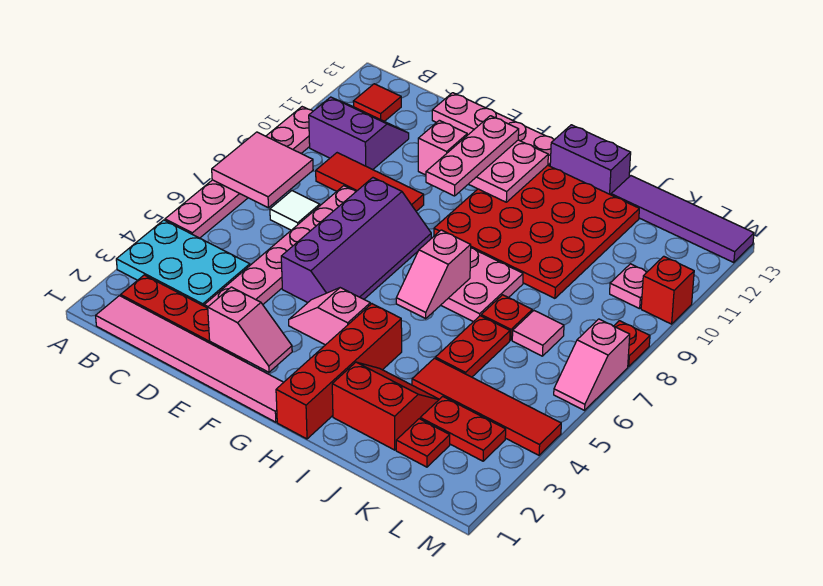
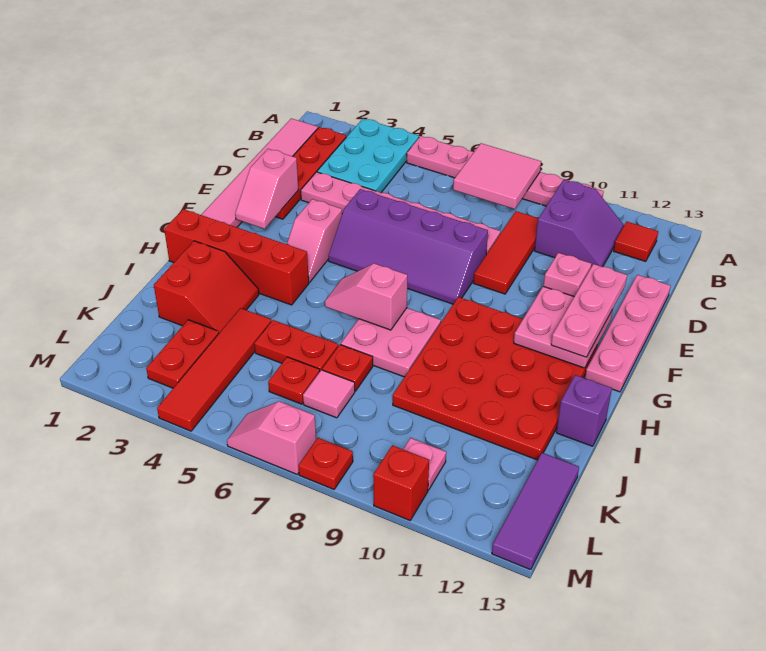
white 1x1 tile [270,191,320,230] -> none
pink 1x2 slope [289,288,370,345] -> pink 1x2 slope turned to [287,199,342,282]
pink 1x3 plate [426,116,519,196] -> pink 1x3 plate turned to [551,264,627,357]
purple 1x2 brick [550,125,631,195] -> purple 1x1 brick [556,375,612,446]
purple 1x4 tile [611,176,754,263] -> purple 1x3 tile [492,453,579,570]
red 1x1 plate [396,419,450,467] -> red 1x1 plate moved to [268,357,320,404]

